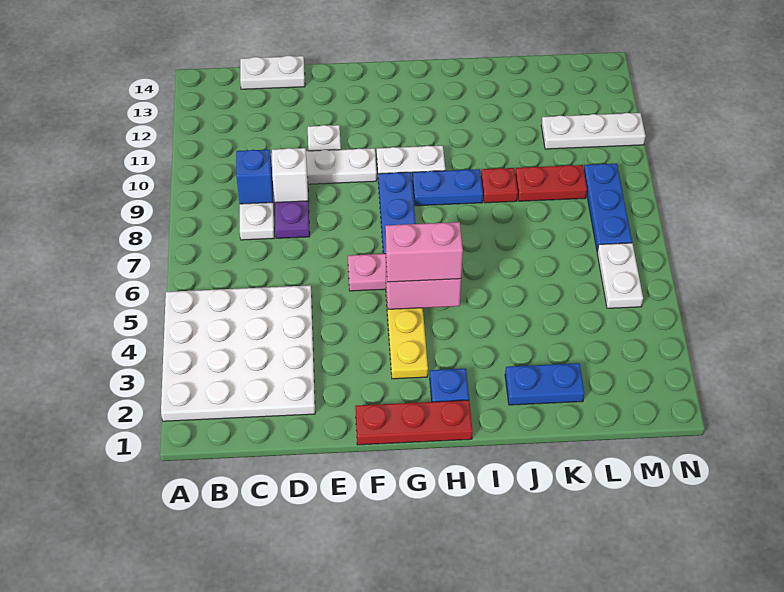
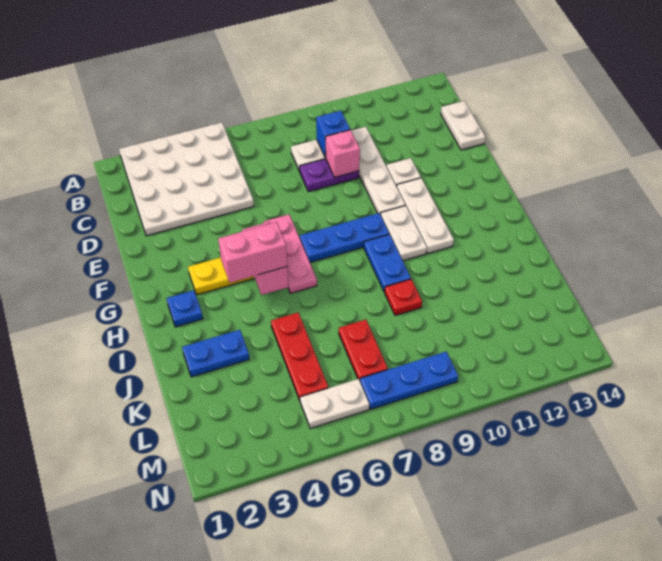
white 1x1 brick [272,148,308,202] -> pink 1x1 brick [325,130,360,177]
red 1x3 plate [355,400,473,445] -> red 1x3 plate moved to [271,313,328,401]
pink 1x2 brick [385,222,463,282] -> pink 1x2 brick turned to [218,222,287,283]
blue 1x2 plate [505,363,584,405] -> blue 1x2 plate turned to [182,330,249,377]
red 1x2 plate [515,165,587,201] -> red 1x2 plate moved to [339,320,388,380]
white 1x3 plate [541,113,646,149] -> white 1x3 plate moved to [397,178,454,253]

